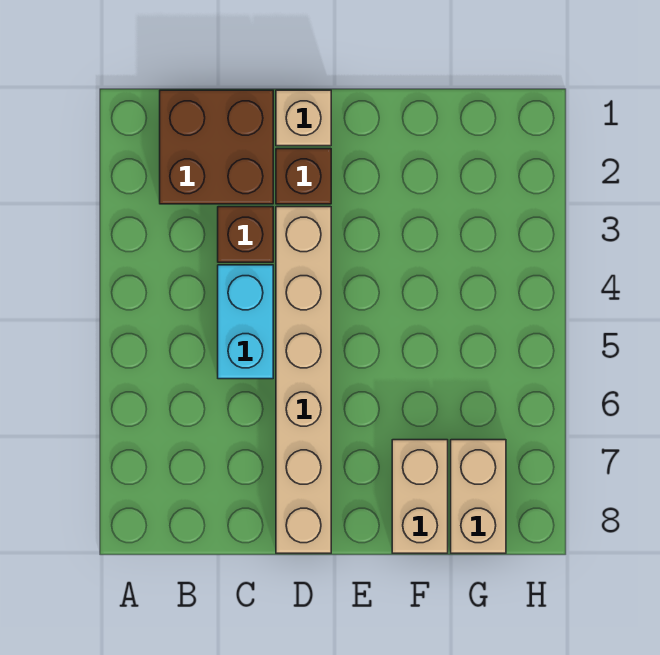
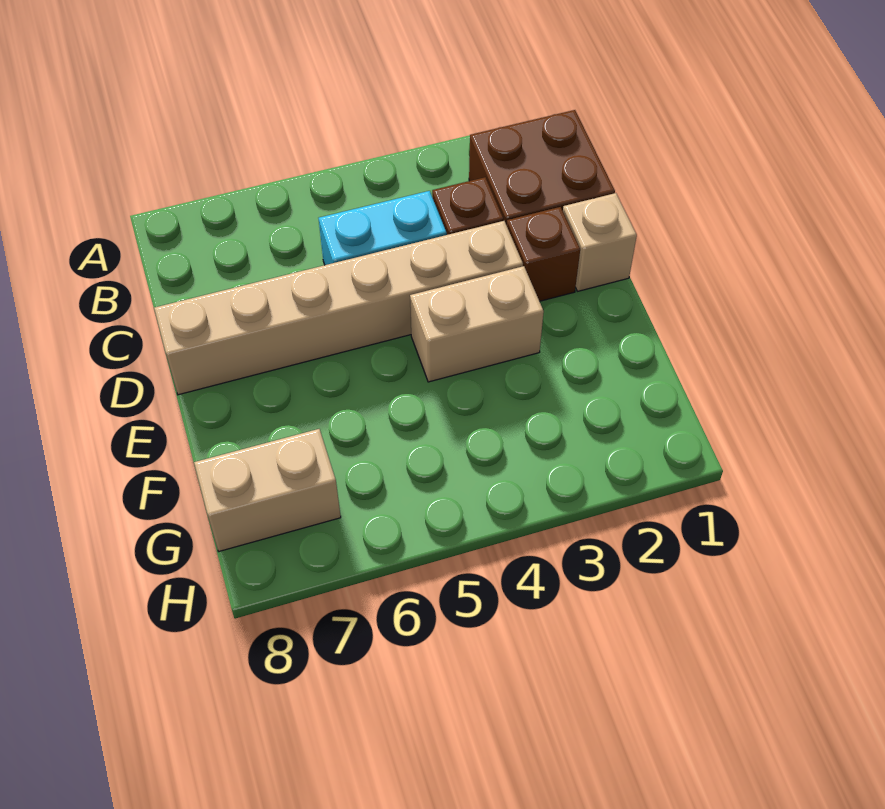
tan 1x2 brick [392,440,448,553] -> tan 1x2 brick moved to [410,266,544,382]

